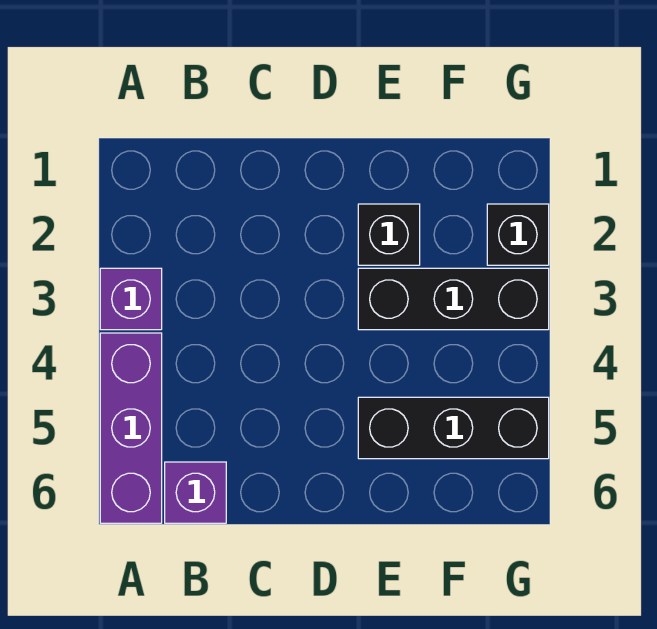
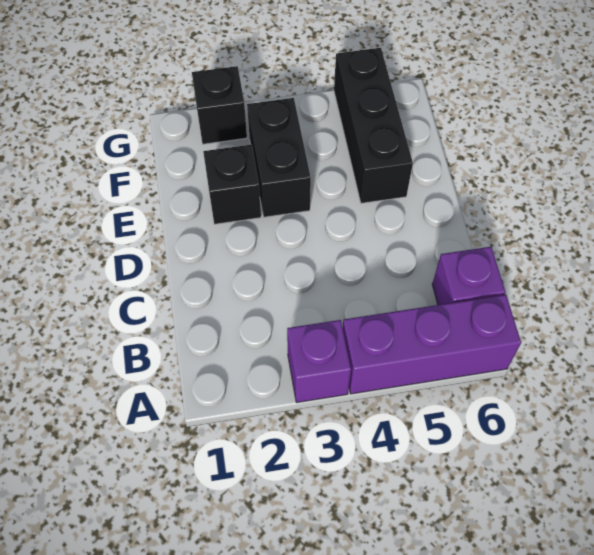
black 1x3 brick [358,268,549,330] -> black 1x2 brick [247,98,311,217]

